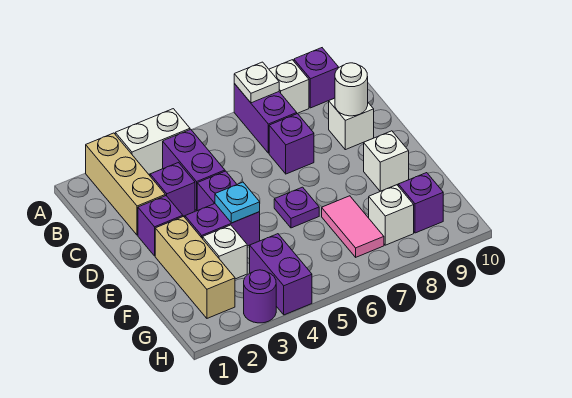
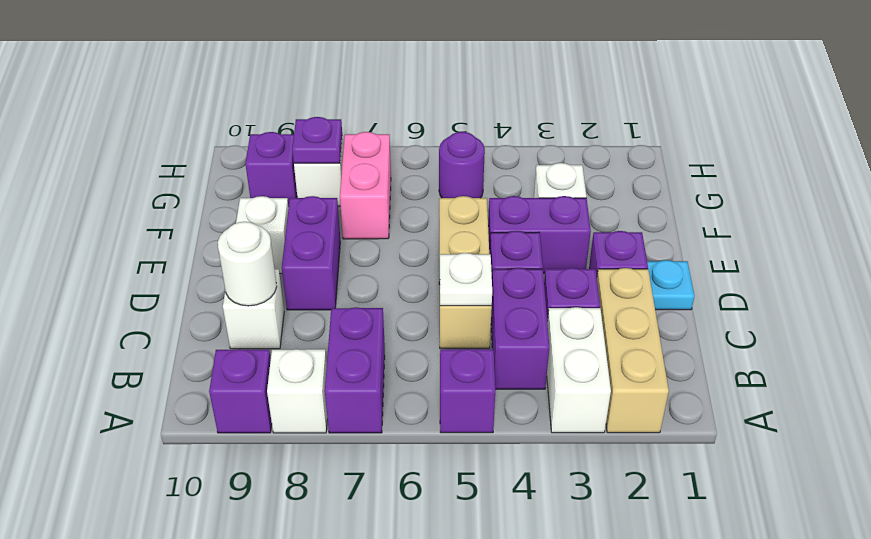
white 1x2 brick [115,109,190,174] -> white 1x2 brick turned to [547,307,611,433]
white 1x1 plate [234,62,279,103] -> white 1x1 plate moved to [440,253,492,306]
purple 1x1 brick [269,114,314,174] -> purple 1x1 brick moved to [440,349,495,433]
tan 1x3 brick [155,216,235,318] -> tan 1x3 brick moved to [439,196,492,348]
cyan 1x1 plate [215,182,260,223] -> cyan 1x1 plate moved to [647,260,694,310]
purple 1x1 plate [274,187,319,228] -> purple 1x1 plate moved to [292,117,342,163]
pink 1x2 tile [322,196,384,257] -> pink 1x2 brick [340,132,391,239]
purple 1x2 brick [250,234,312,315] -> purple 1x2 brick moved to [282,196,340,310]
purple 1x1 round brick [244,270,276,323] -> purple 1x1 round brick moved to [439,132,485,198]

